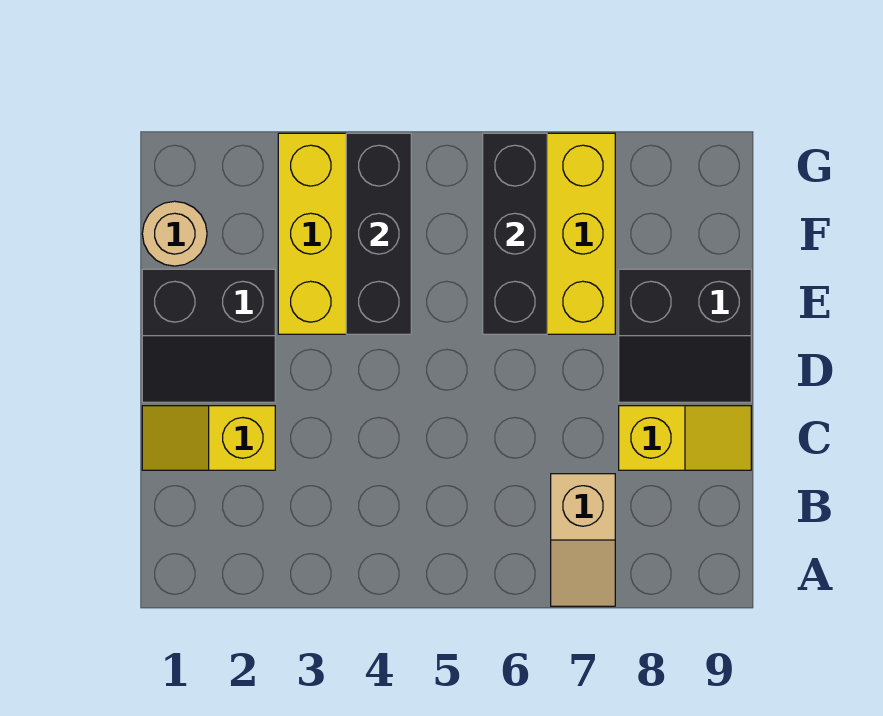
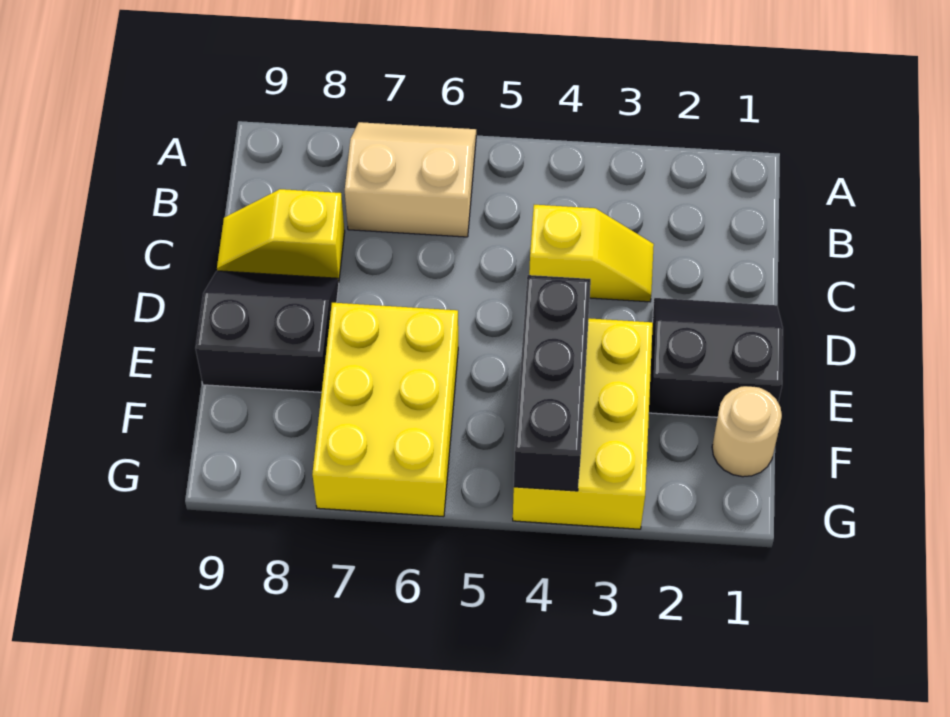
tan 1x2 slope [551,474,615,606] -> tan 2x2 slope [345,122,476,237]
yellow 1x2 slope [142,406,275,470] -> yellow 1x2 slope moved to [529,205,654,302]
black 1x3 brick [483,133,547,334] -> none

